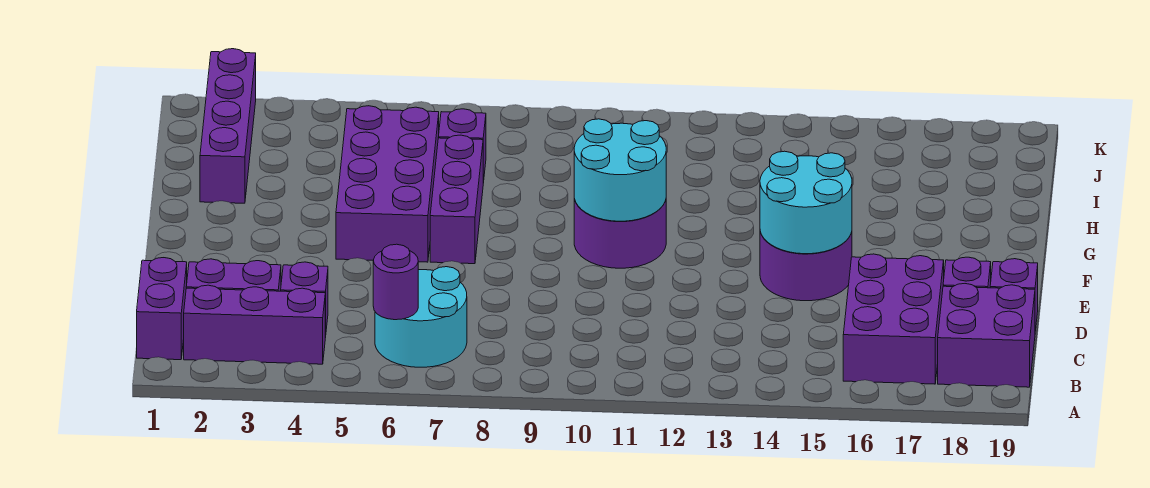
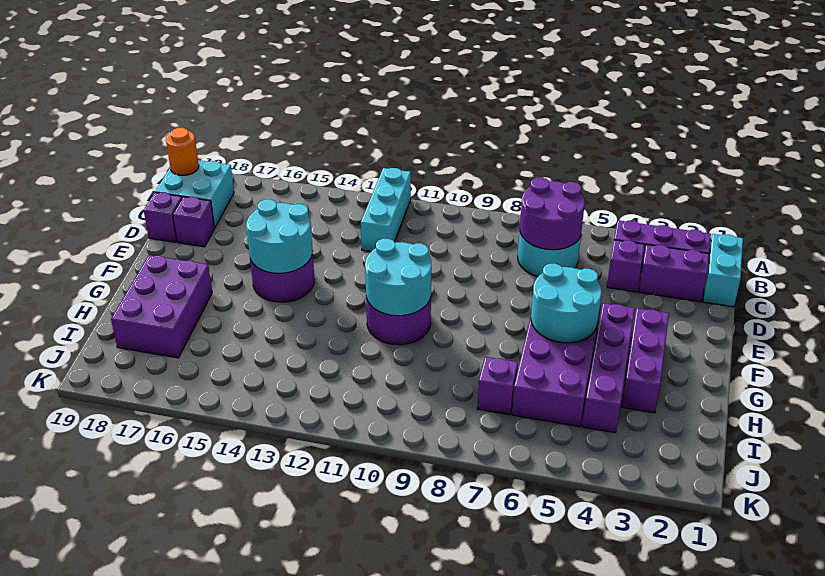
none -> cyan 1x3 brick [361,168,411,252]
purple 1x2 brick [137,258,187,360] -> cyan 1x2 brick [703,234,743,307]
purple 1x1 round brick [373,244,418,320] -> purple 2x2 round brick [520,177,585,250]
purple 2x3 brick [843,254,944,384] -> purple 2x3 brick moved to [111,255,212,358]
purple 2x2 brick [938,284,1035,387] -> cyan 2x2 brick [155,160,234,228]
none -> orange 1x1 round brick [166,128,199,175]
none -> cyan 2x2 round brick [531,263,602,343]
purple 1x3 brick [430,135,483,264] -> purple 1x3 brick moved to [622,308,669,413]
purple 1x4 brick [200,49,256,203] -> purple 1x4 brick moved to [582,303,635,433]

